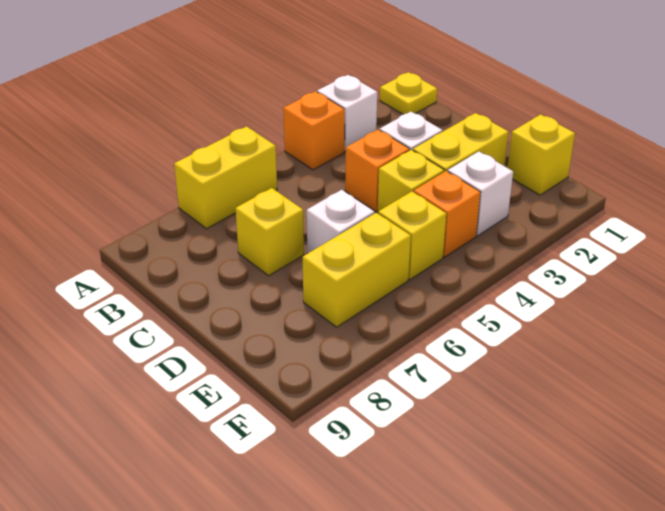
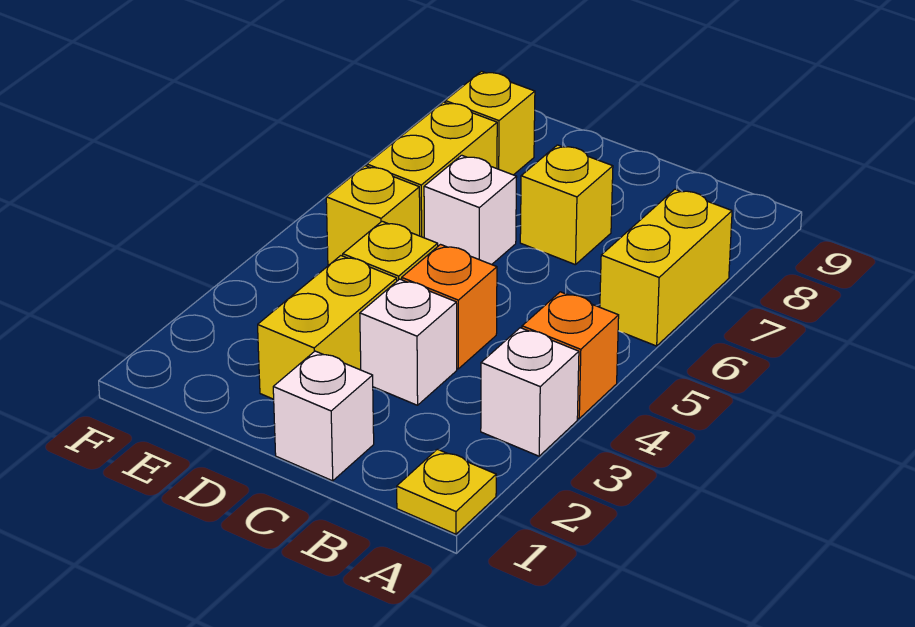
yellow 1x1 brick [508,114,575,195] -> yellow 1x1 brick moved to [445,71,535,175]
white 1x1 brick [448,152,513,236] -> white 1x1 brick moved to [273,351,374,481]
orange 1x1 brick [414,171,481,257] -> none

